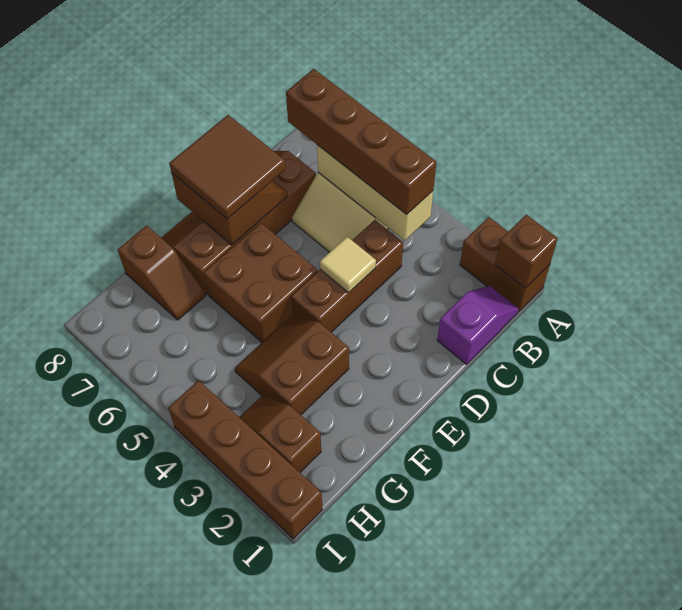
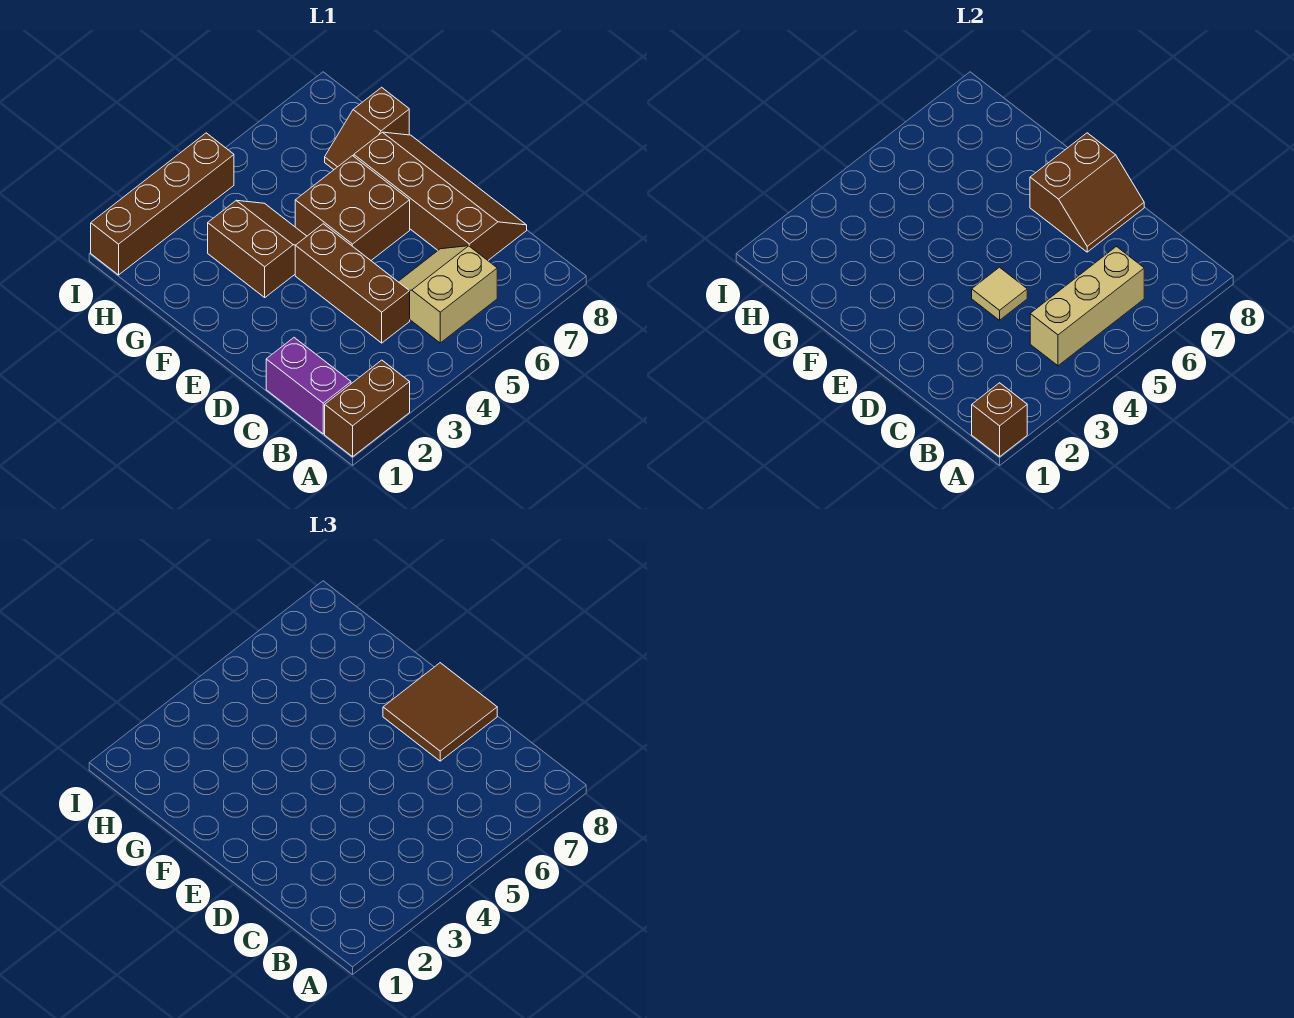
purple 1x2 slope [437,286,519,364] -> purple 1x2 brick [266,338,351,434]
brown 1x4 brick [286,69,436,215] -> none
brown 1x2 slope [239,396,321,472] -> none

